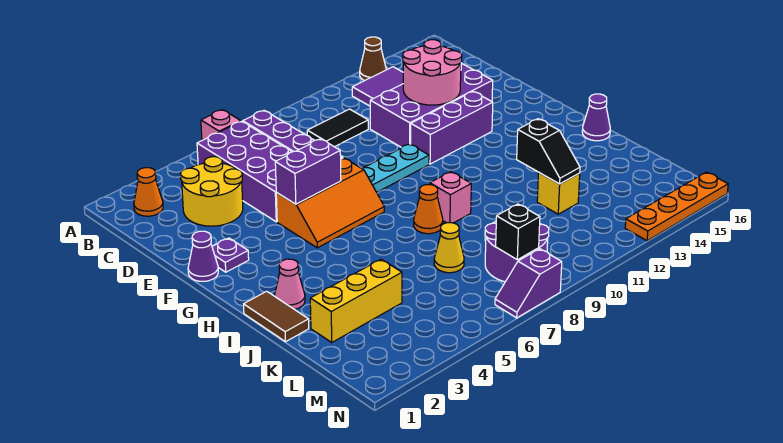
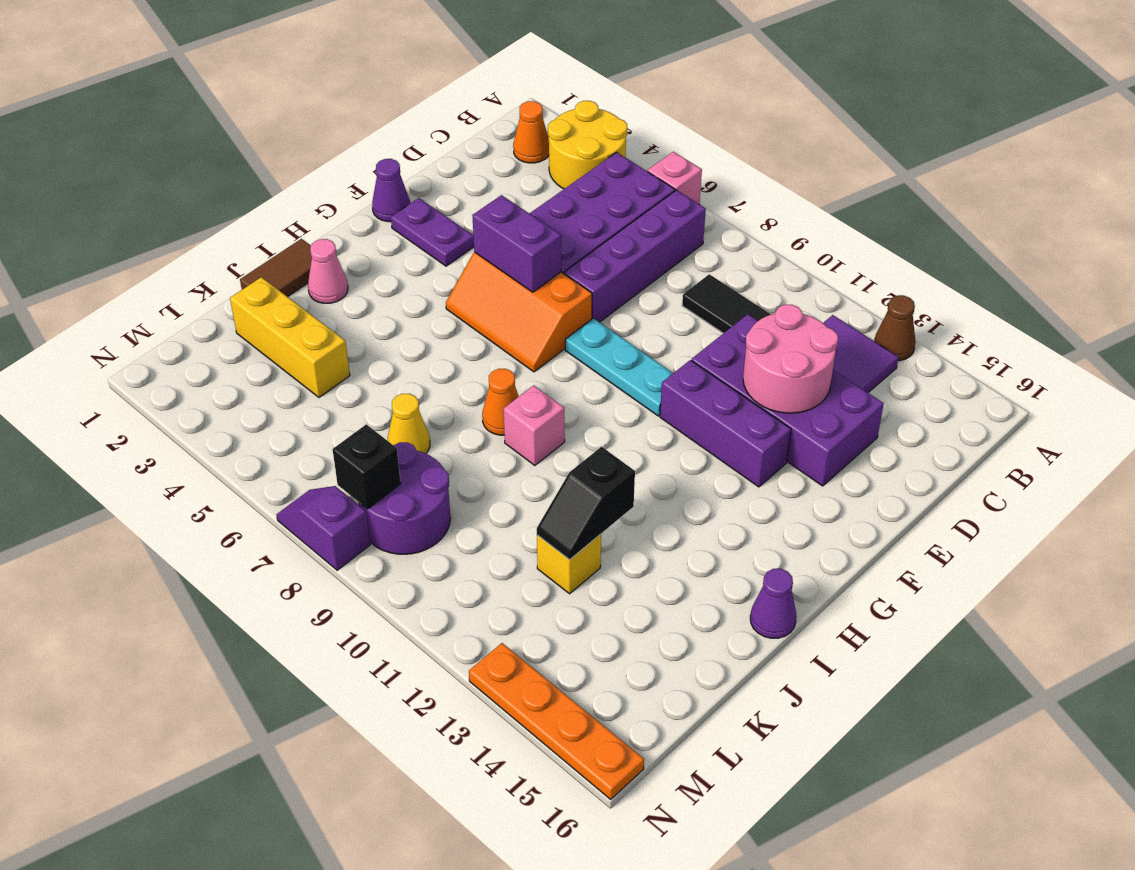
yellow 2x2 round brick [181,157,243,226] -> yellow 2x2 round brick moved to [548,101,627,189]
purple 1x1 plate [212,238,249,272] -> purple 1x2 plate [391,198,474,266]

